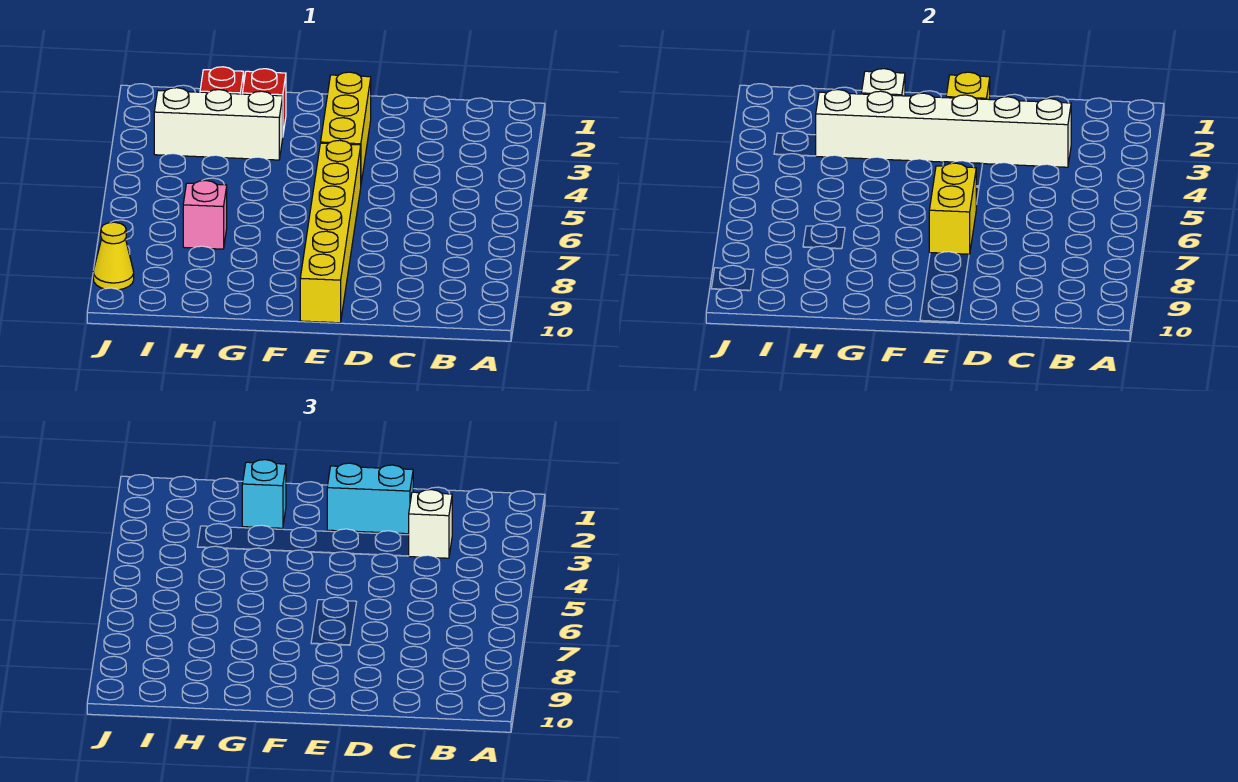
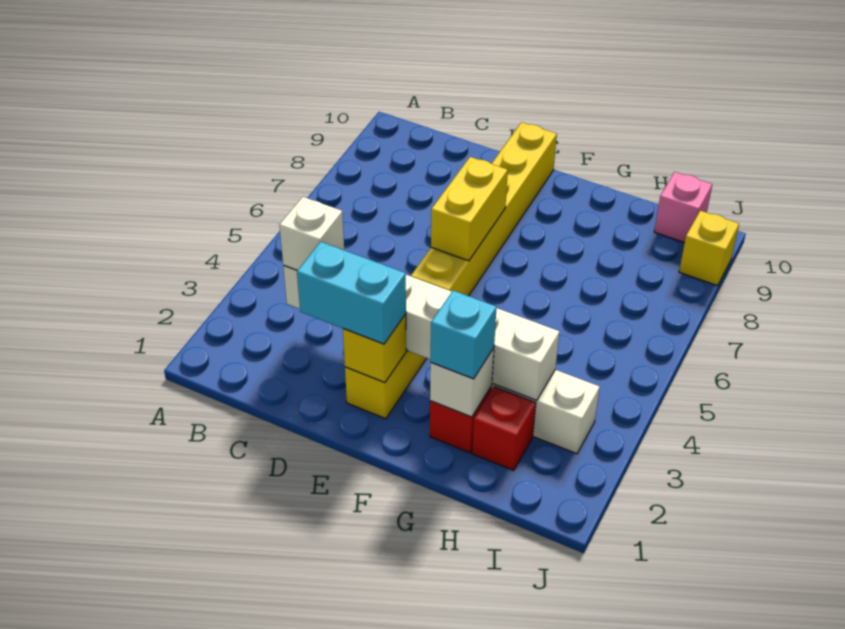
pink 1x1 brick [183,181,227,249] -> pink 1x1 brick moved to [654,172,712,243]
yellow 1x1 cone [93,222,134,290] -> yellow 1x1 brick [679,211,739,286]

